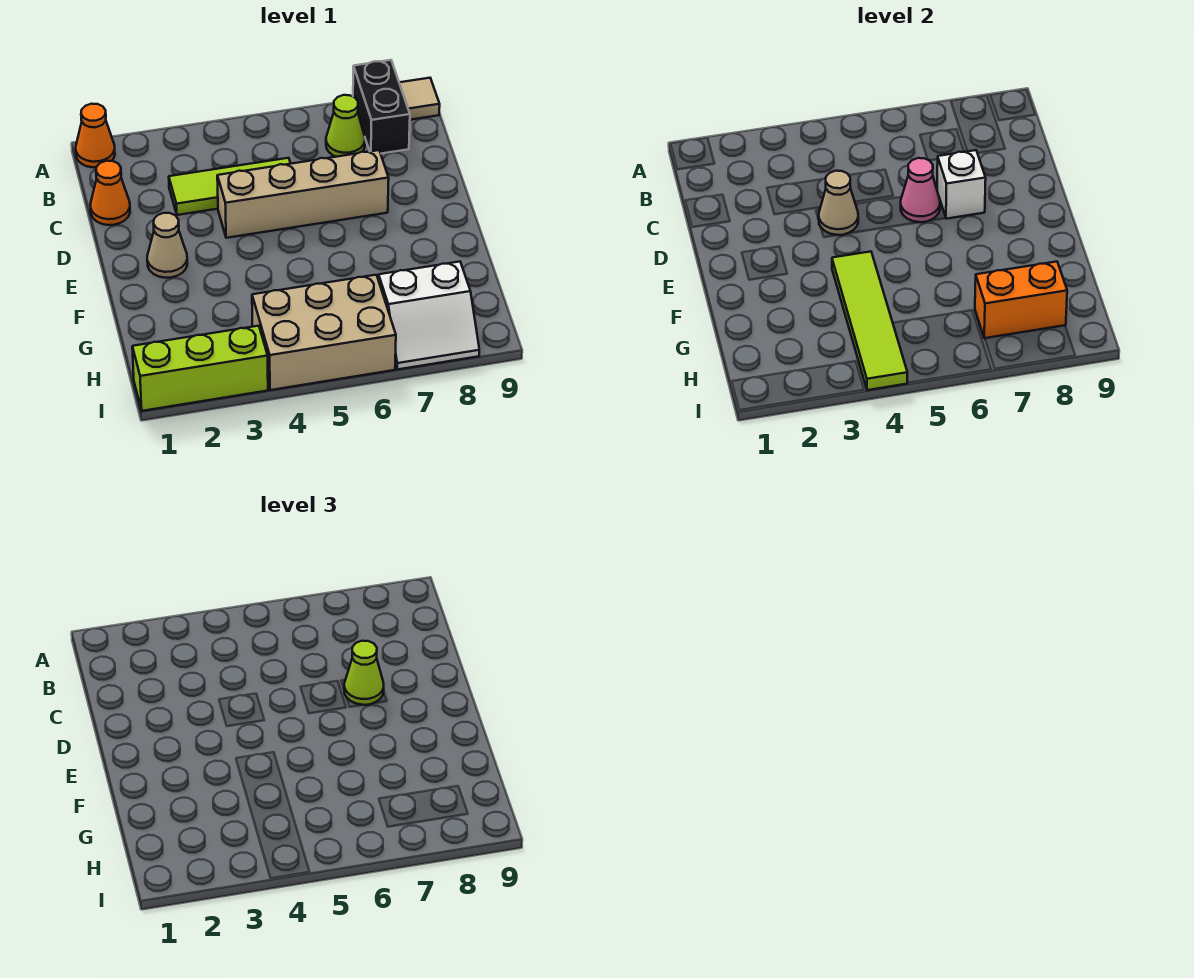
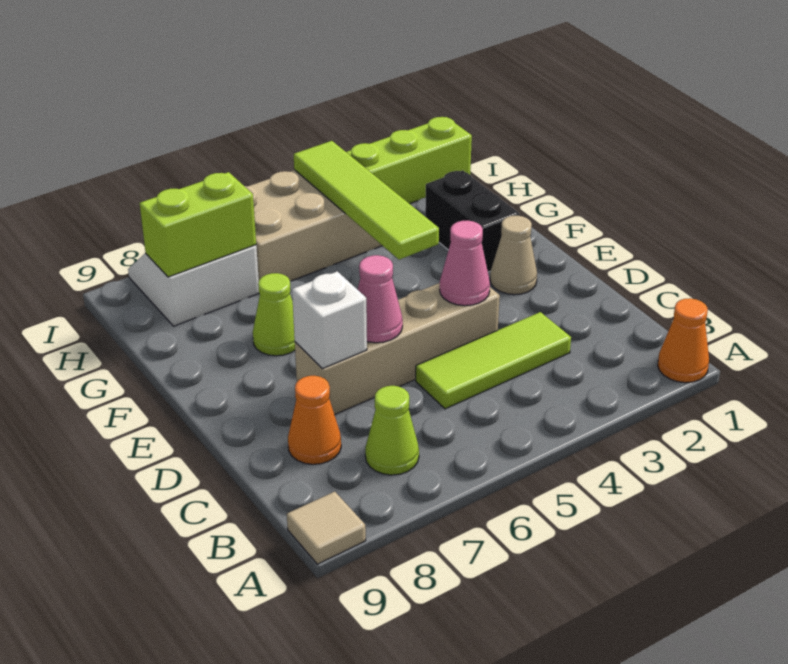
black 1x2 brick [353,60,410,154] -> black 1x2 brick moved to [425,170,519,272]
orange 1x1 cone [90,161,130,225] -> orange 1x1 cone moved to [288,376,341,464]
tan 1x1 cone [819,171,858,235] -> pink 1x1 cone [440,220,490,306]
lime 1x1 cone [344,641,384,705] -> lime 1x1 cone moved to [253,273,295,356]
orange 1x2 brick [975,262,1067,339] -> lime 1x2 brick [140,172,256,277]

